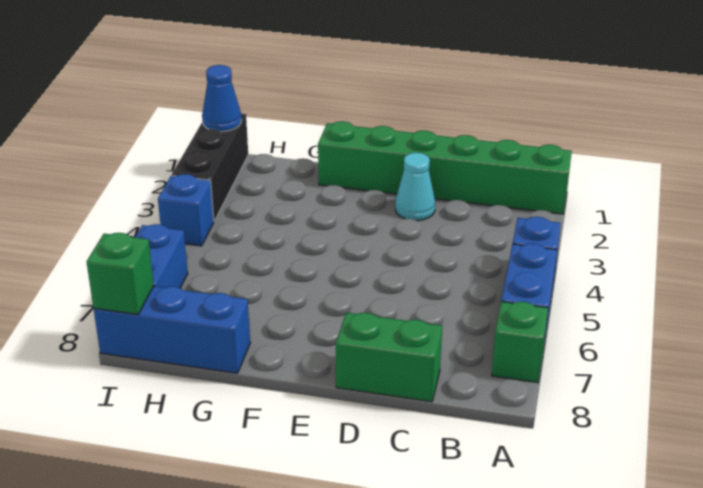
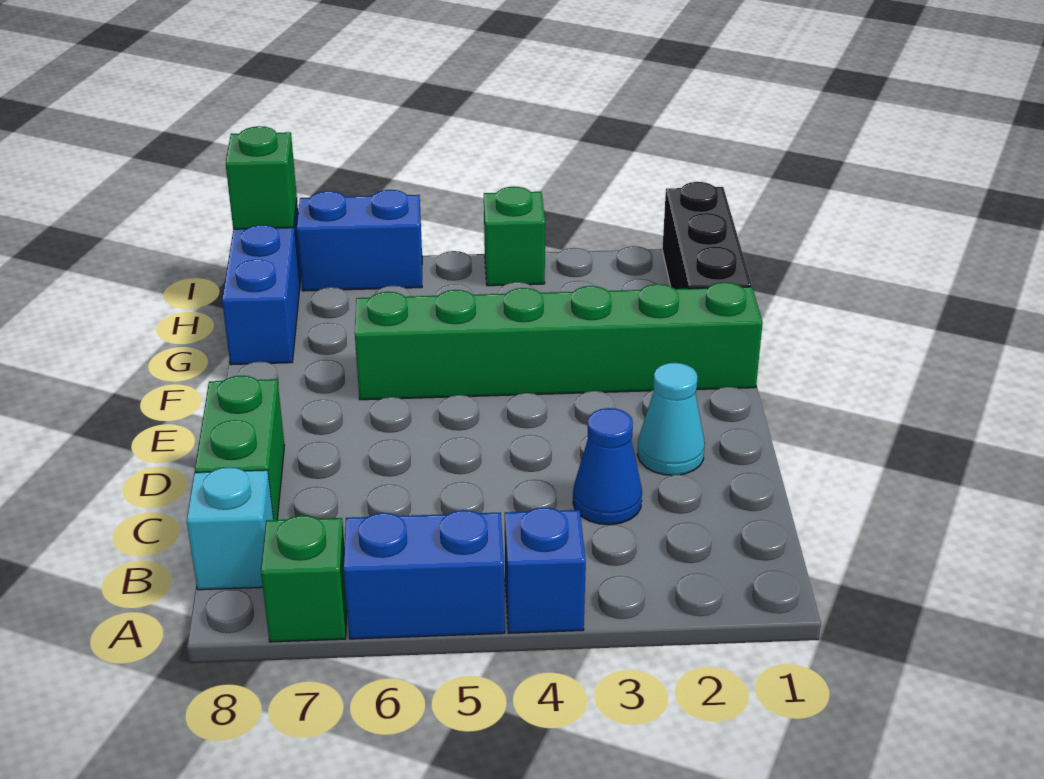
green 1x6 brick [318,121,572,214] -> green 1x6 brick turned to [355,282,763,400]
none -> cyan 1x1 brick [187,467,273,590]
black 1x3 brick [172,114,248,221] -> black 1x3 brick turned to [662,182,752,289]
blue 1x1 cone [202,65,242,132] -> blue 1x1 cone moved to [573,408,642,525]
blue 1x1 brick [158,174,214,246] -> green 1x1 brick [484,187,545,286]

